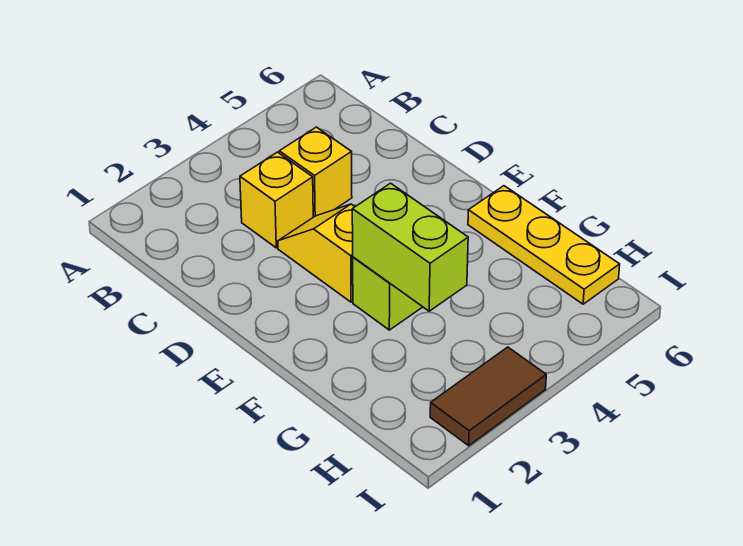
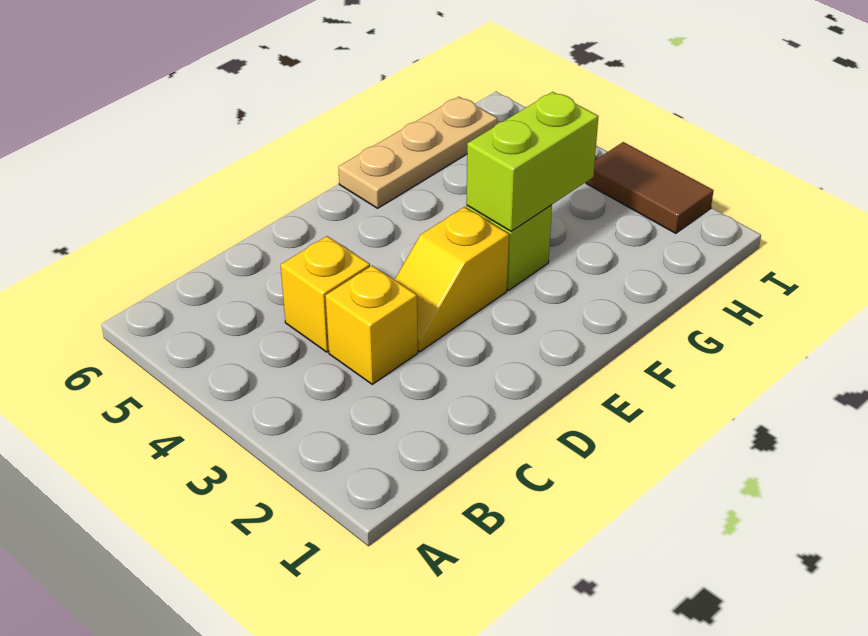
yellow 1x3 plate [468,186,620,304] -> tan 1x3 plate [338,97,497,208]

